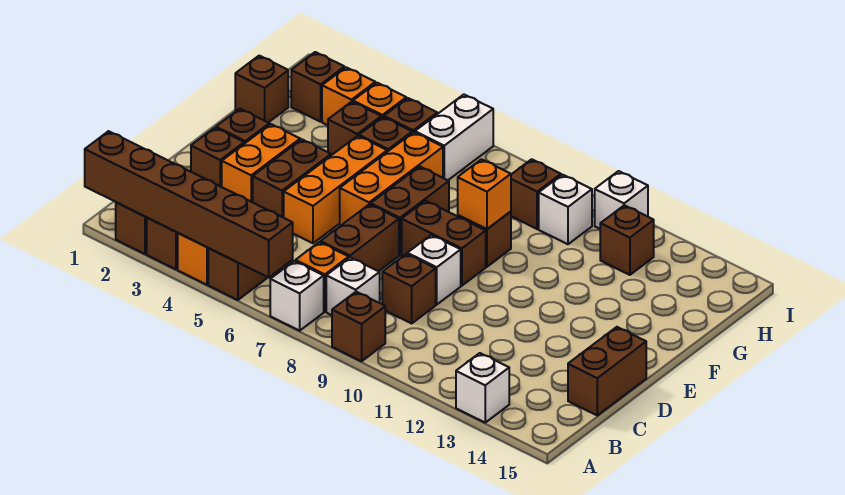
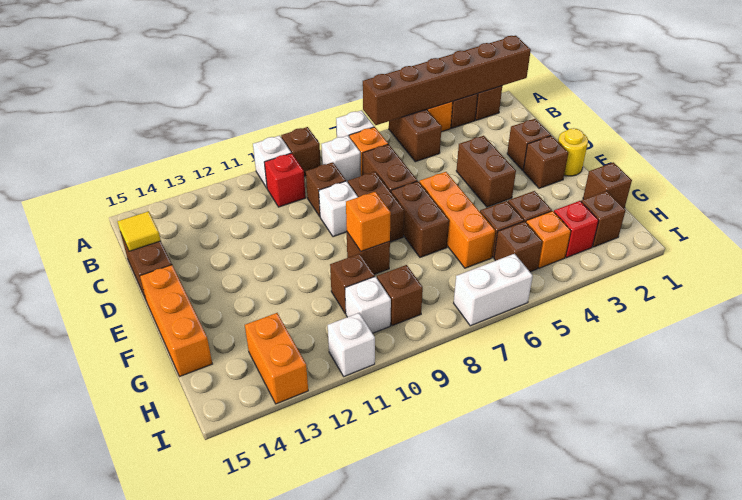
white 1x1 brick [456,353,509,422] -> white 1x1 brick moved to [253,136,291,188]
none -> red 1x1 brick [264,153,306,207]
none -> yellow 1x1 tile [118,211,161,251]
orange 1x2 brick [222,124,300,202] -> orange 1x2 brick moved to [245,313,308,404]
orange 1x3 brick [284,136,387,243] -> orange 1x3 brick moved to [140,265,212,376]
none -> yellow 1x1 round brick [558,128,588,176]
brown 1x2 brick [402,201,486,286] -> brown 1x2 brick turned to [348,172,404,242]
orange 1x1 brick [322,67,375,125] -> red 1x1 brick [554,201,599,258]
white 1x2 brick [415,95,493,180] -> white 1x2 brick turned to [454,254,533,326]
brown 1x1 brick [600,205,654,275] -> brown 1x1 brick moved to [330,254,375,314]

